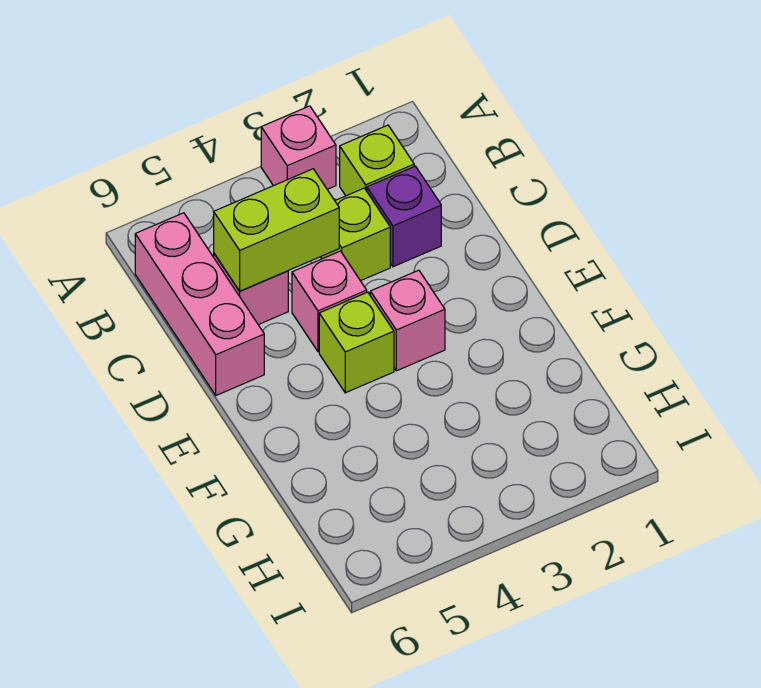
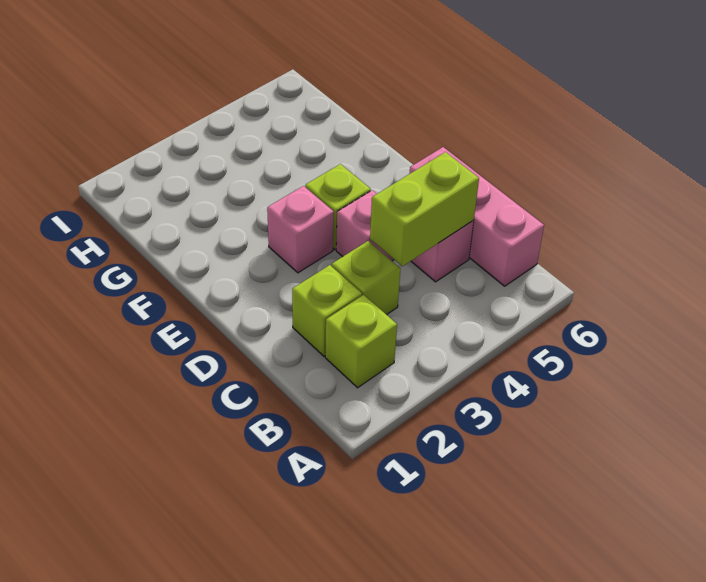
pink 1x1 brick [261,106,336,189] -> none
purple 1x1 brick [367,166,441,267] -> lime 1x1 brick [292,265,362,356]

